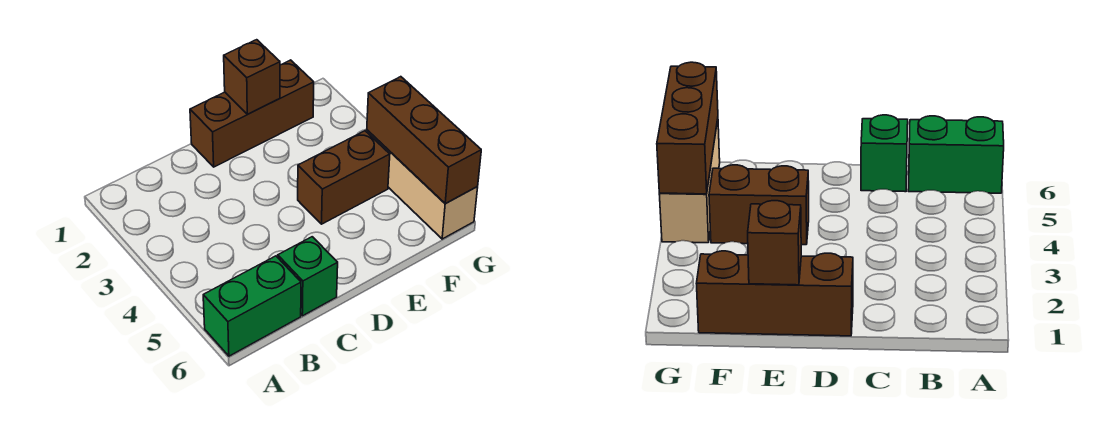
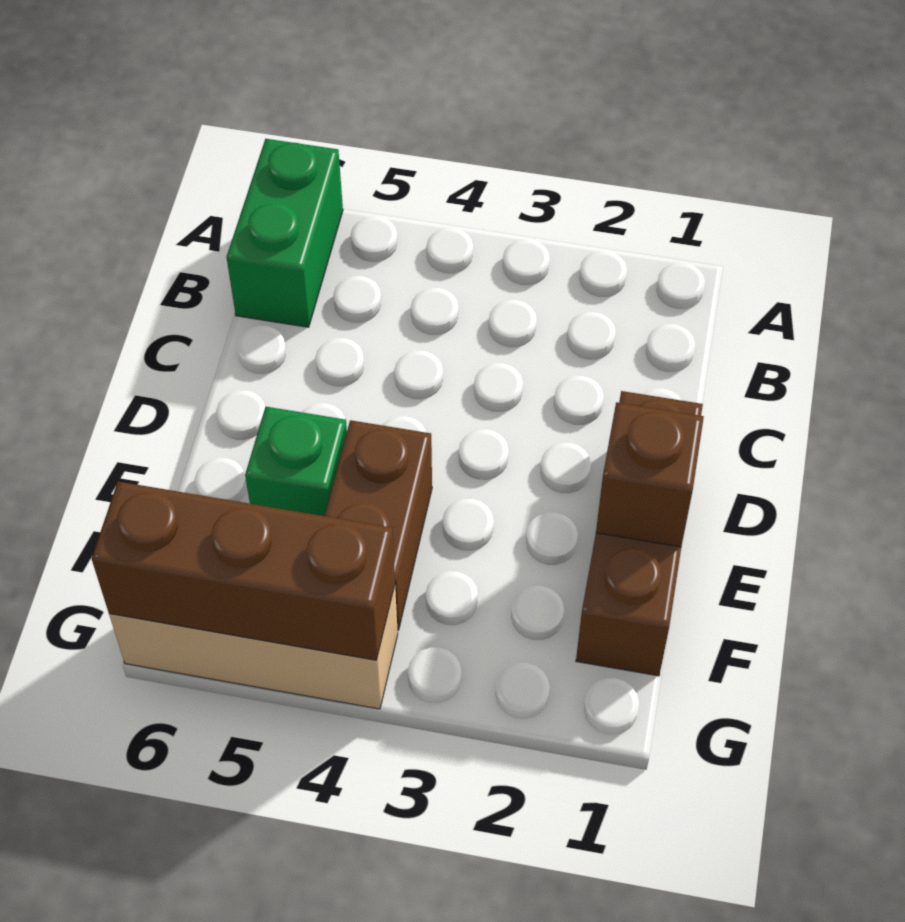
green 1x1 brick [278,237,338,316] -> green 1x1 brick moved to [245,407,347,516]

